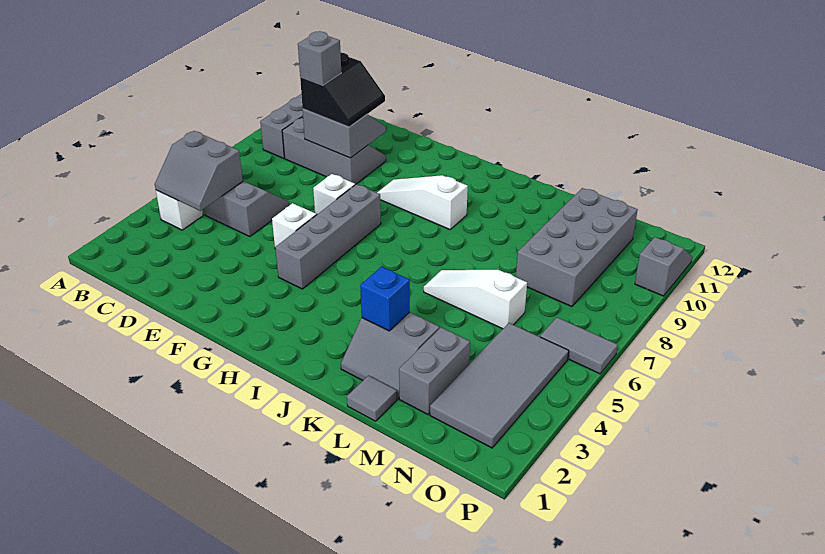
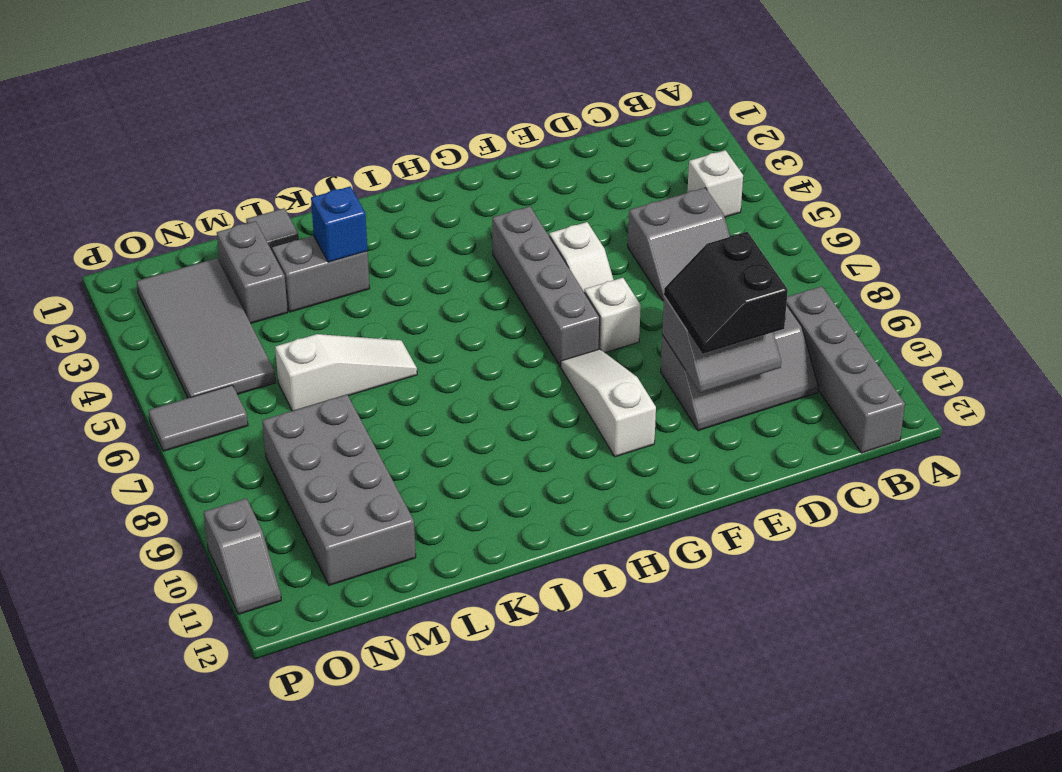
grey 2x2 slope [155,131,243,211] -> none
grey 1x1 brick [298,31,341,85] -> none
white 1x3 slope [377,175,468,229] -> white 1x3 slope turned to [561,349,656,457]

